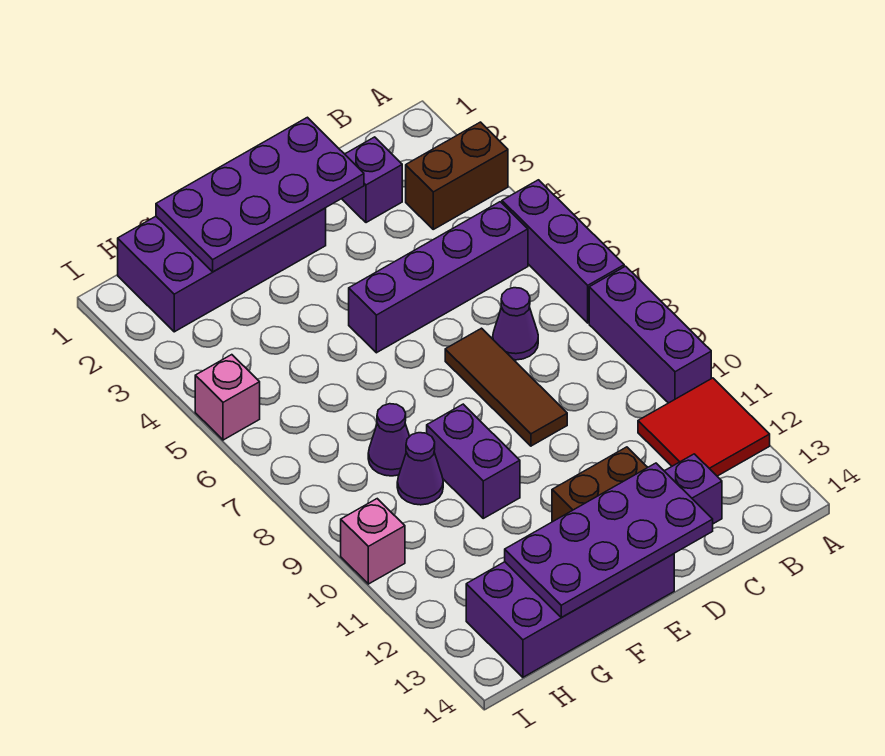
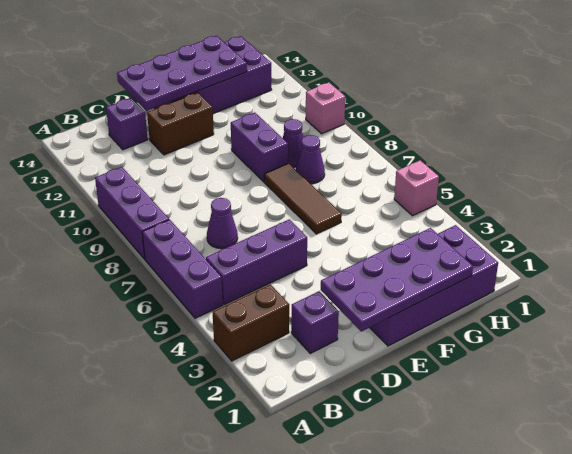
red 2x2 tile [638,378,770,476] -> none
purple 1x4 brick [349,202,528,353] -> purple 1x3 brick [206,219,307,305]
brown 1x3 tile [445,328,567,446] -> brown 1x3 tile moved to [264,163,342,234]

